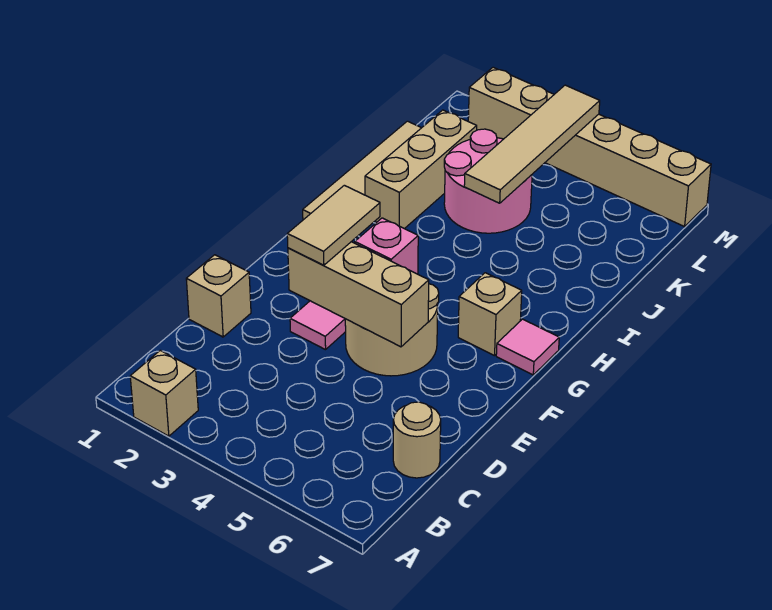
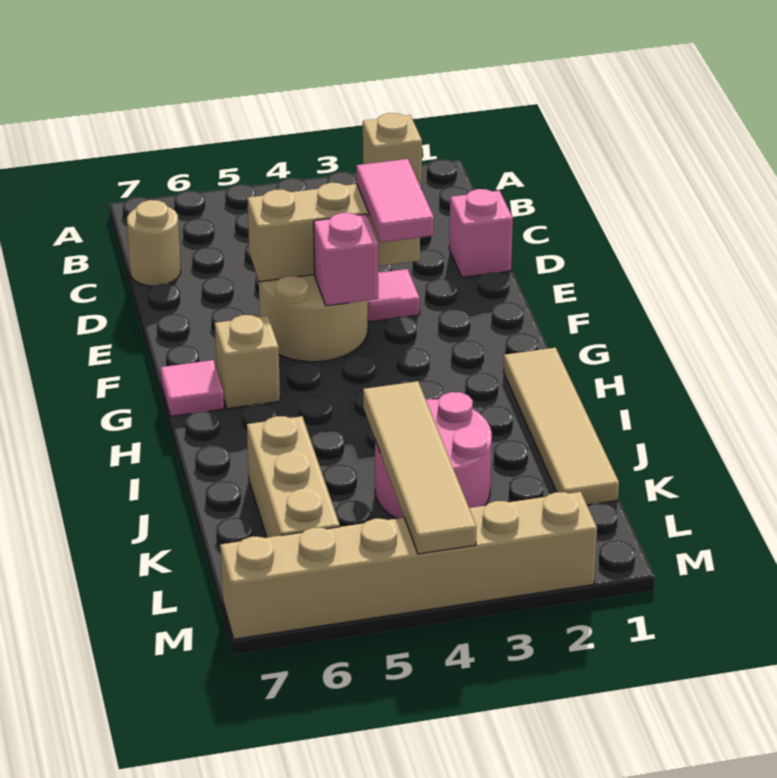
tan 1x1 brick [186,255,251,337] -> pink 1x1 brick [449,189,513,277]
tan 1x2 tile [287,185,380,265] -> pink 1x2 tile [356,159,434,242]
tan 1x3 brick [365,110,477,229] -> tan 1x3 brick moved to [247,416,340,537]

